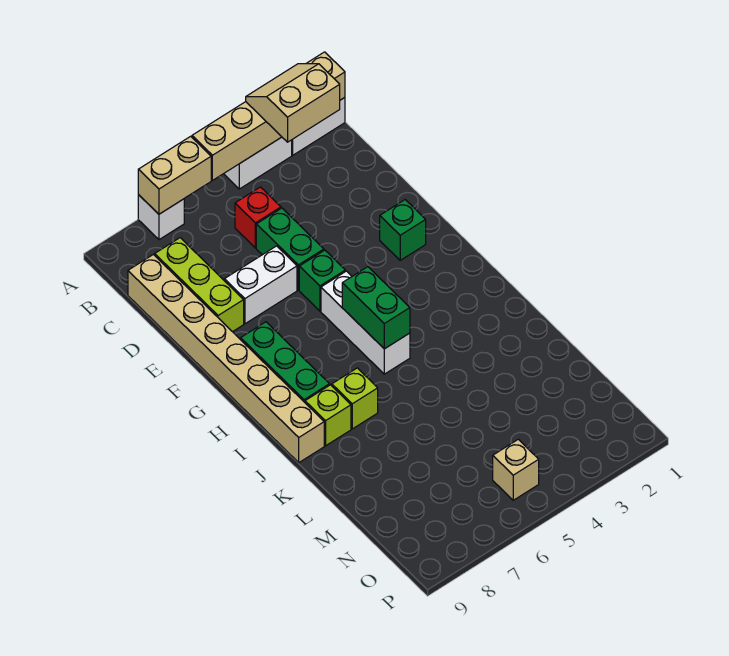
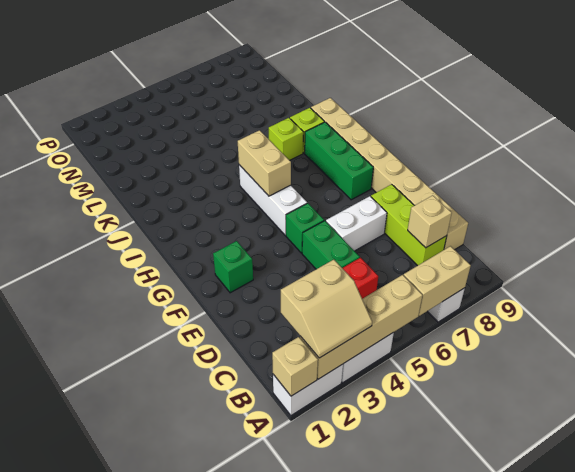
green 1x2 brick [342,267,410,349] -> tan 1x2 brick [238,130,291,196]
tan 1x1 brick [493,439,539,500] -> tan 1x1 brick moved to [408,195,452,248]

